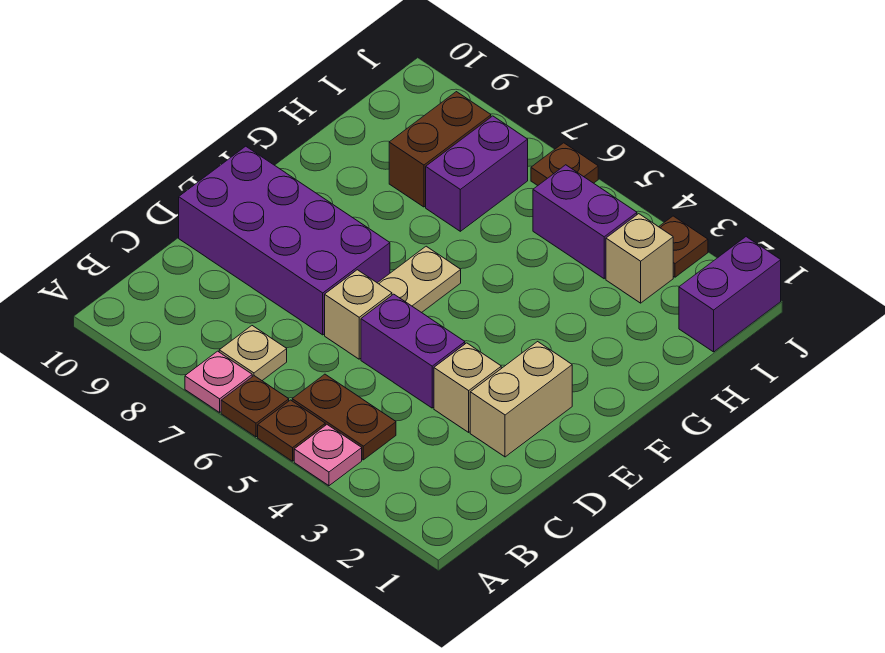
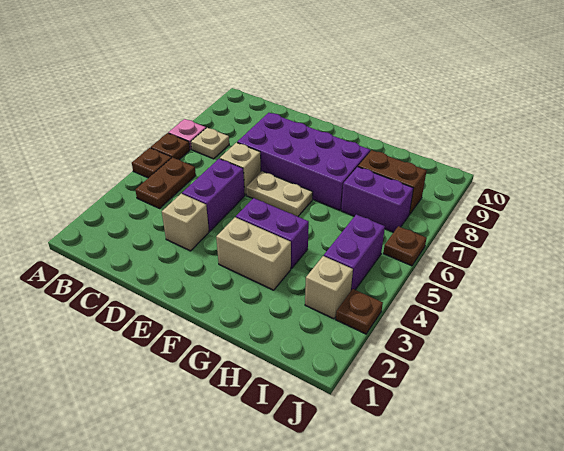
pink 1x1 plate [294,425,362,486] -> none
tan 1x2 brick [470,342,572,457] -> tan 1x2 brick moved to [216,217,291,290]
purple 2x4 brick [179,146,390,335] -> purple 2x4 brick turned to [237,113,370,210]
purple 1x2 brick [679,237,781,352] -> purple 1x2 brick moved to [236,198,309,269]

